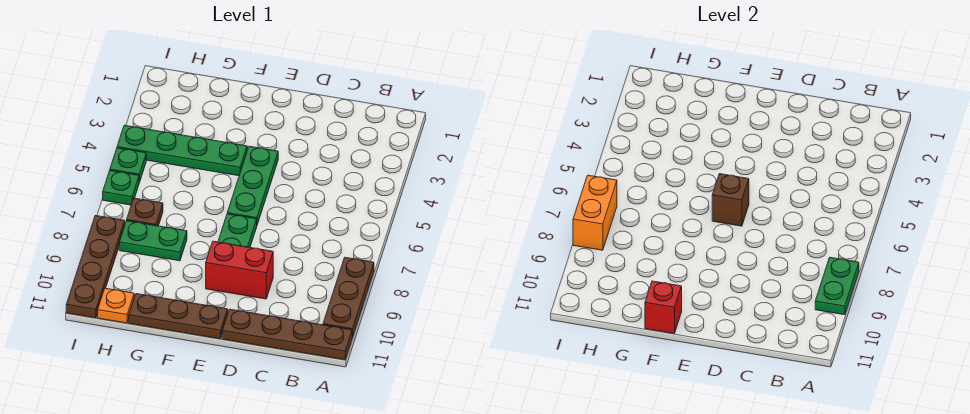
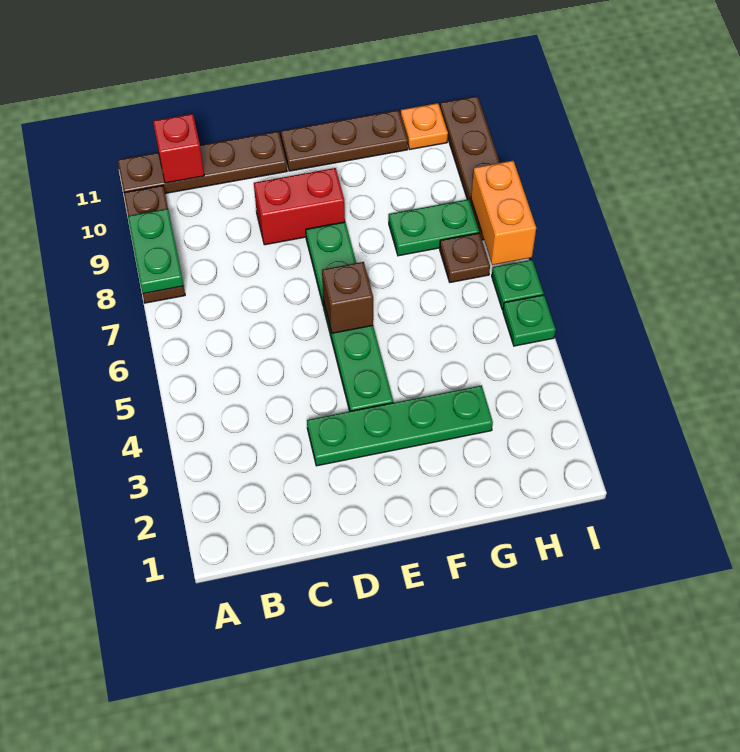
green 1x4 plate [117,125,247,176] -> green 1x4 plate moved to [307,385,493,466]
red 1x1 brick [645,281,682,334] -> red 1x1 brick moved to [153,114,204,183]

